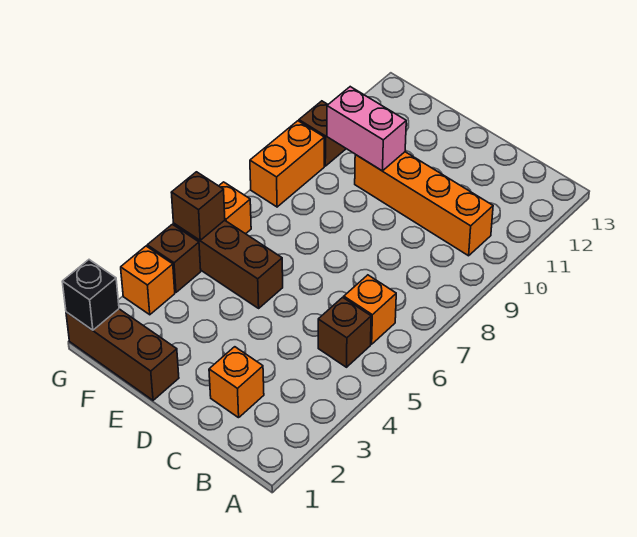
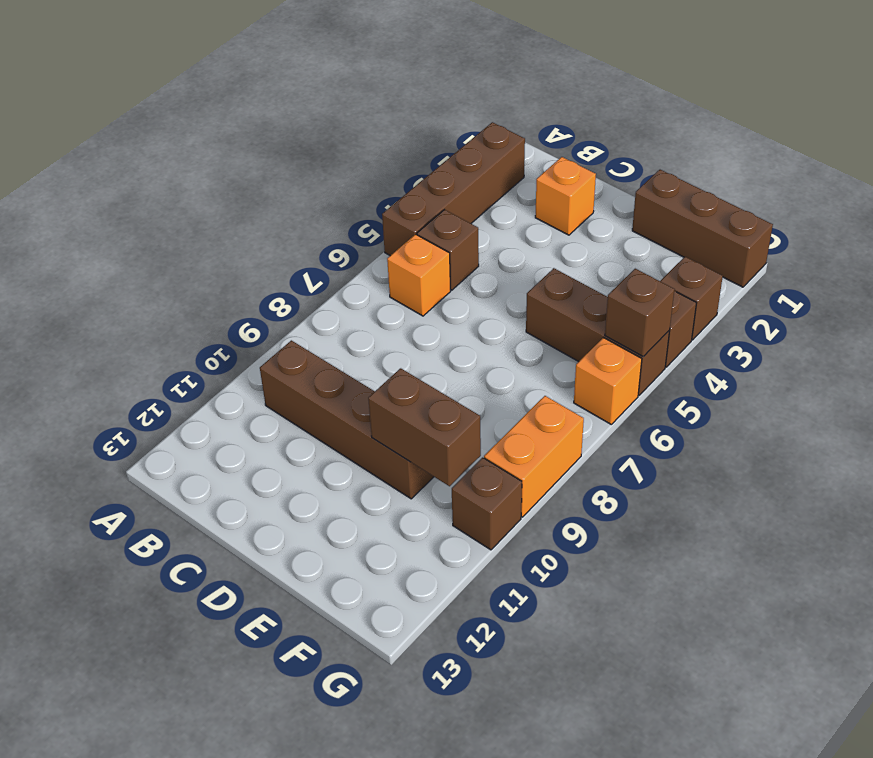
none -> brown 1x4 brick [382,122,525,256]
orange 1x4 brick [355,152,493,256] -> brown 1x4 brick [260,340,434,499]
pink 1x2 brick [327,87,406,171] -> brown 1x2 brick [368,368,481,486]
black 1x1 brick [62,260,119,330] -> none
orange 1x1 brick [121,246,175,315] -> brown 1x1 brick [660,257,723,340]

